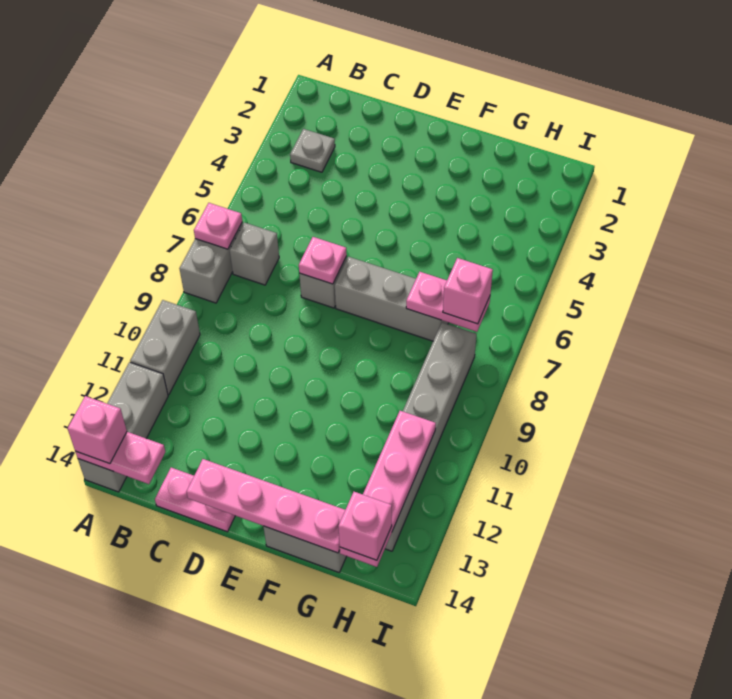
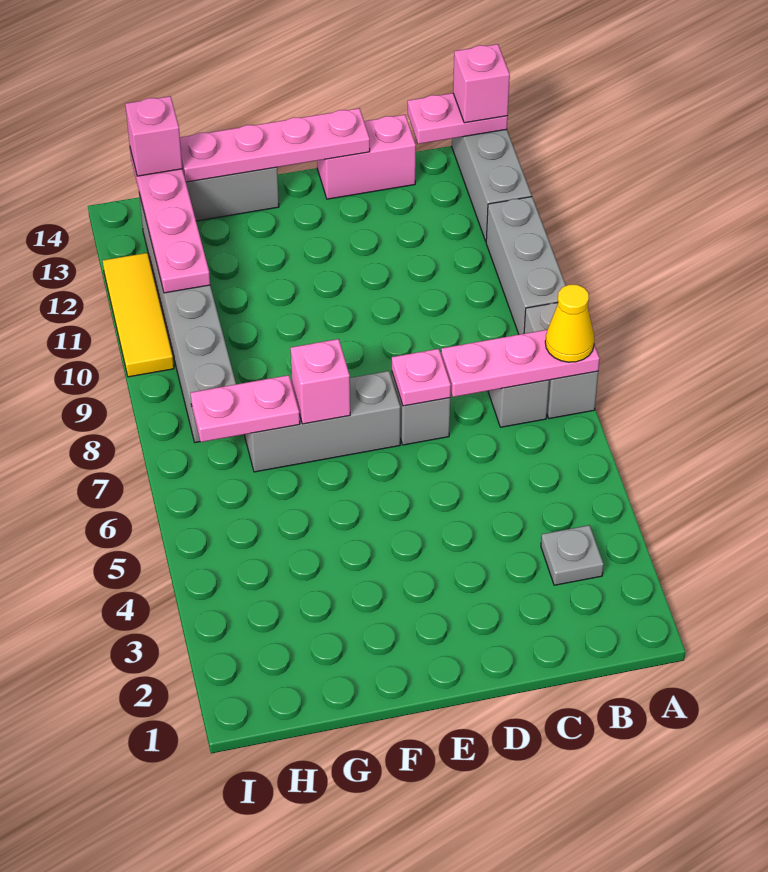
pink 1x1 plate [194,203,242,249] -> pink 1x3 plate [441,330,600,397]
none -> yellow 1x1 cone [545,285,594,362]
grey 1x2 brick [130,300,200,395] -> grey 1x3 brick [486,197,566,335]
pink 1x2 plate [155,468,235,532] -> pink 1x2 brick [317,115,416,199]
pink 1x1 brick [443,258,493,324] -> pink 1x1 brick moved to [291,339,350,424]
none -> yellow 1x3 tile [103,253,174,377]

